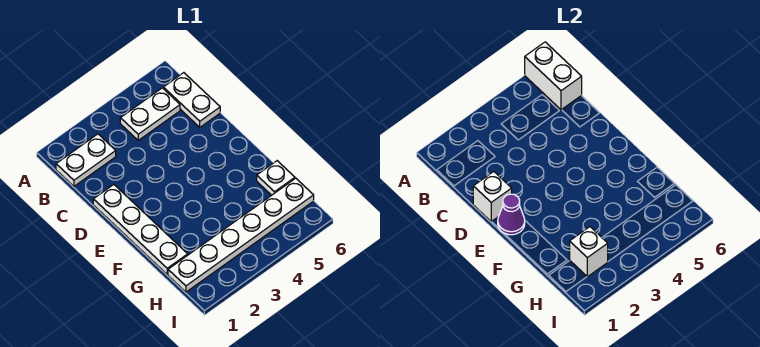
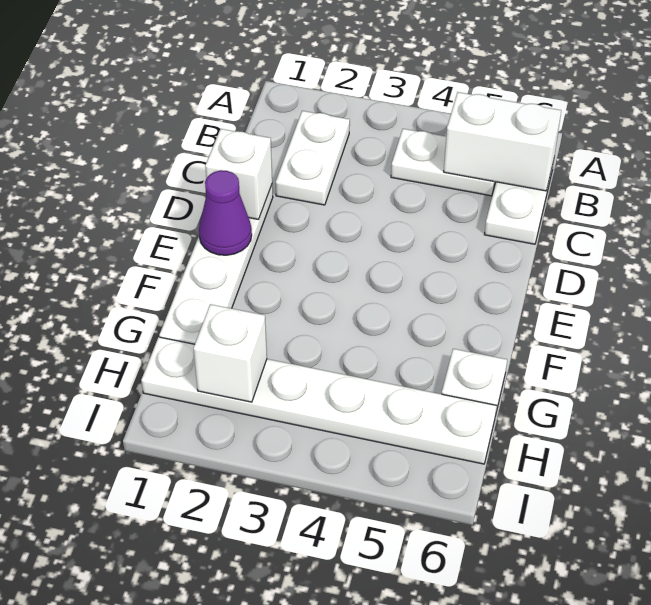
white 1x2 brick [525,42,582,110] -> white 1x2 brick turned to [444,92,561,191]
white 1x2 plate [56,134,116,186] -> white 1x2 plate turned to [276,111,350,205]

